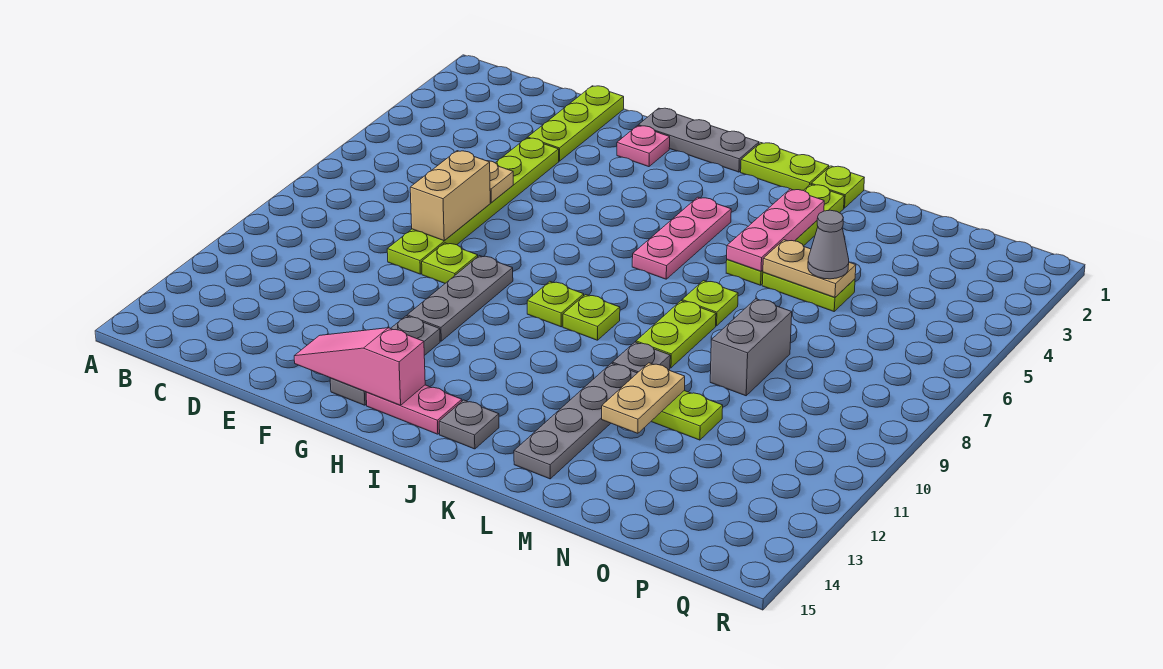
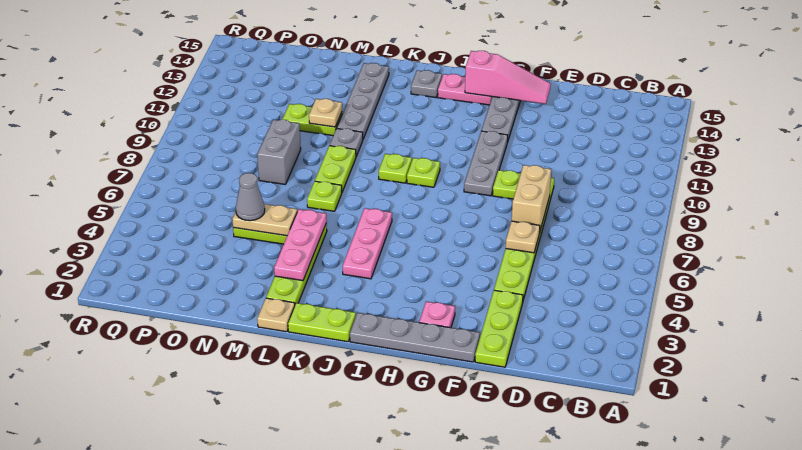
grey 1x3 plate [638,108,759,172] -> grey 1x4 plate [350,313,480,362]
lime 1x1 plate [811,166,864,208] -> tan 1x1 plate [257,298,295,332]
tan 1x2 plate [602,363,685,433] -> tan 1x1 plate [309,99,342,127]

